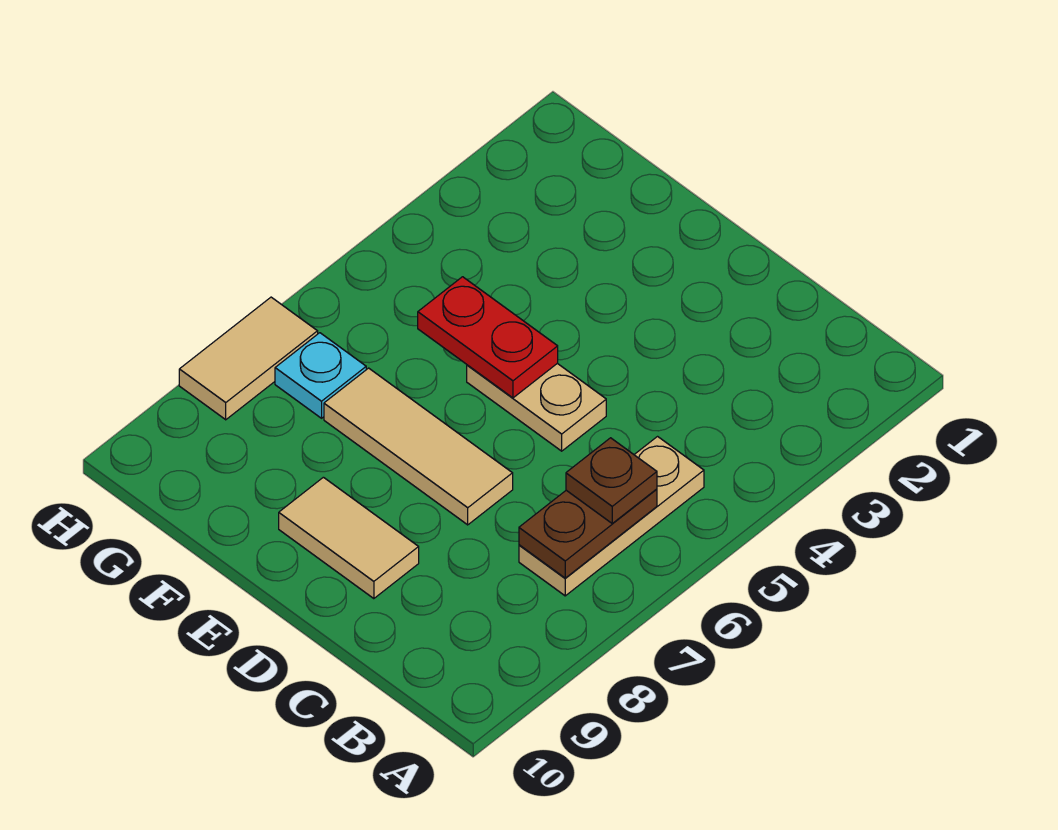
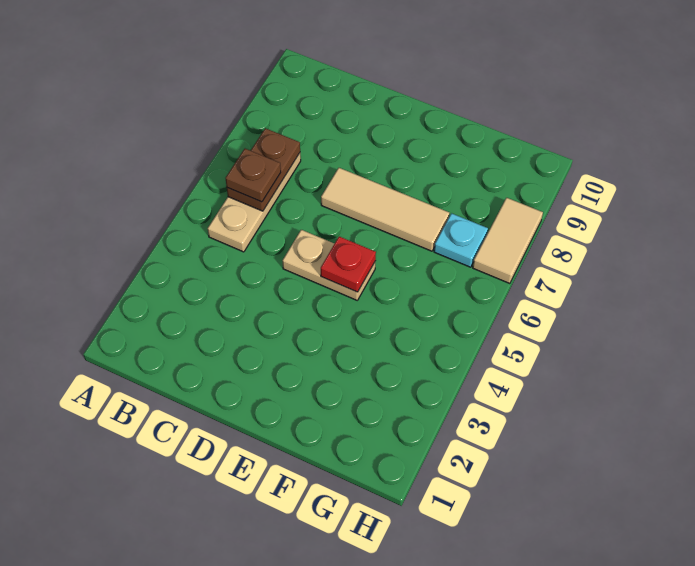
tan 1x2 tile [279,477,419,599] -> none
red 1x2 plate [418,277,558,398] -> red 1x1 plate [321,237,376,292]

